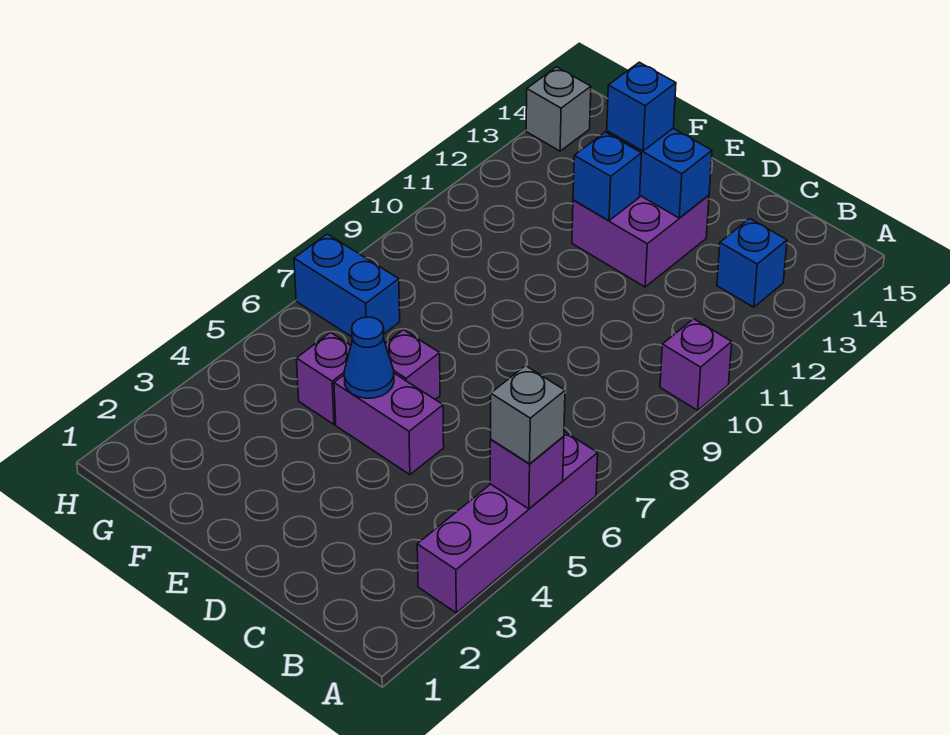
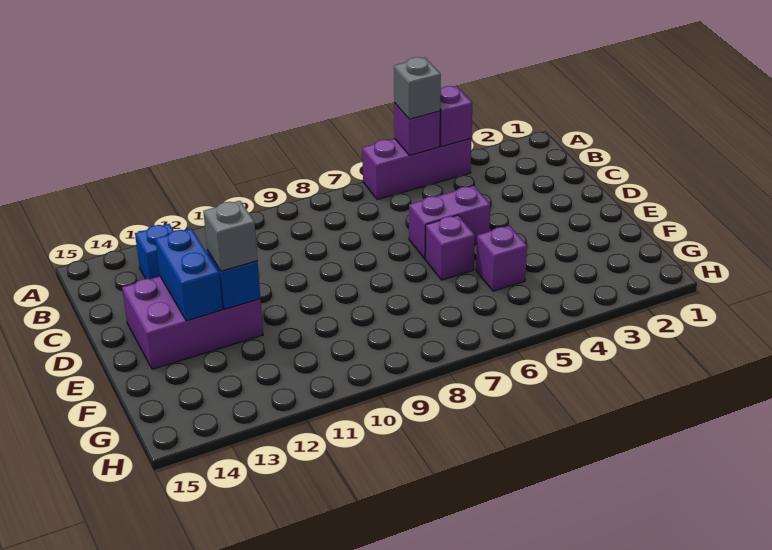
purple 1x4 brick [417,432,598,613] -> purple 1x3 brick [362,139,471,200]
purple 1x1 brick [660,319,732,410] -> purple 1x1 brick moved to [440,86,472,146]
purple 1x2 brick [334,373,444,475] -> purple 1x2 brick turned to [409,186,490,259]
purple 2x2 brick [572,195,709,287] -> purple 2x3 brick [122,276,263,369]
blue 1x1 cone [344,317,394,398] -> none
blue 1x1 brick [607,62,676,151] -> none
blue 1x2 brick [294,234,400,337] -> none
grey 1x1 brick [526,67,591,151] -> grey 1x1 brick moved to [203,201,258,271]

